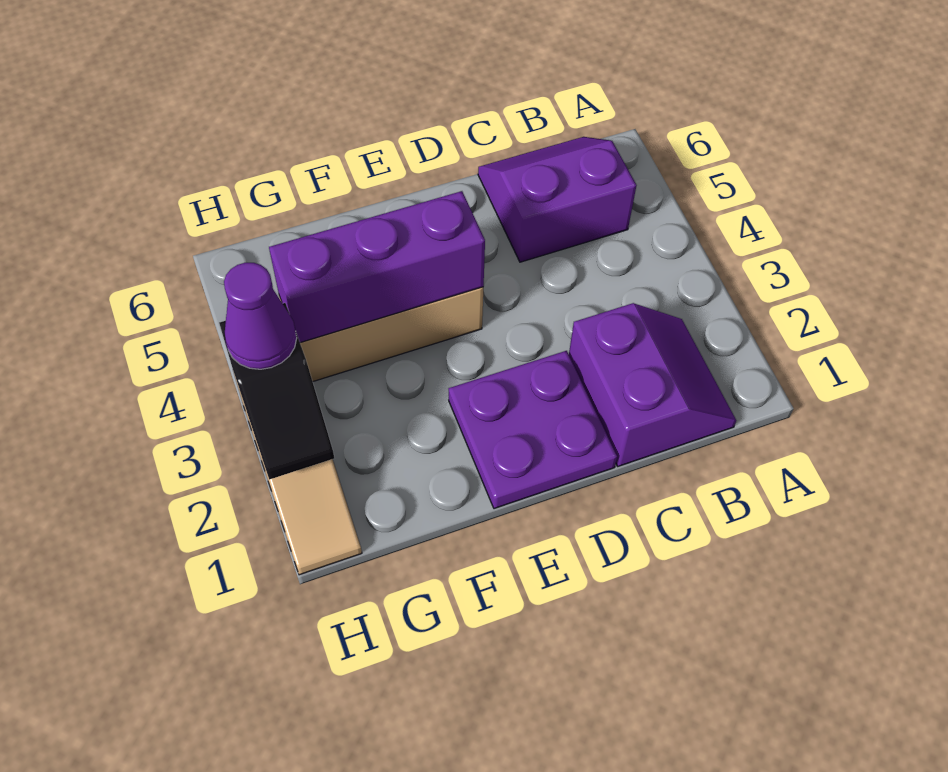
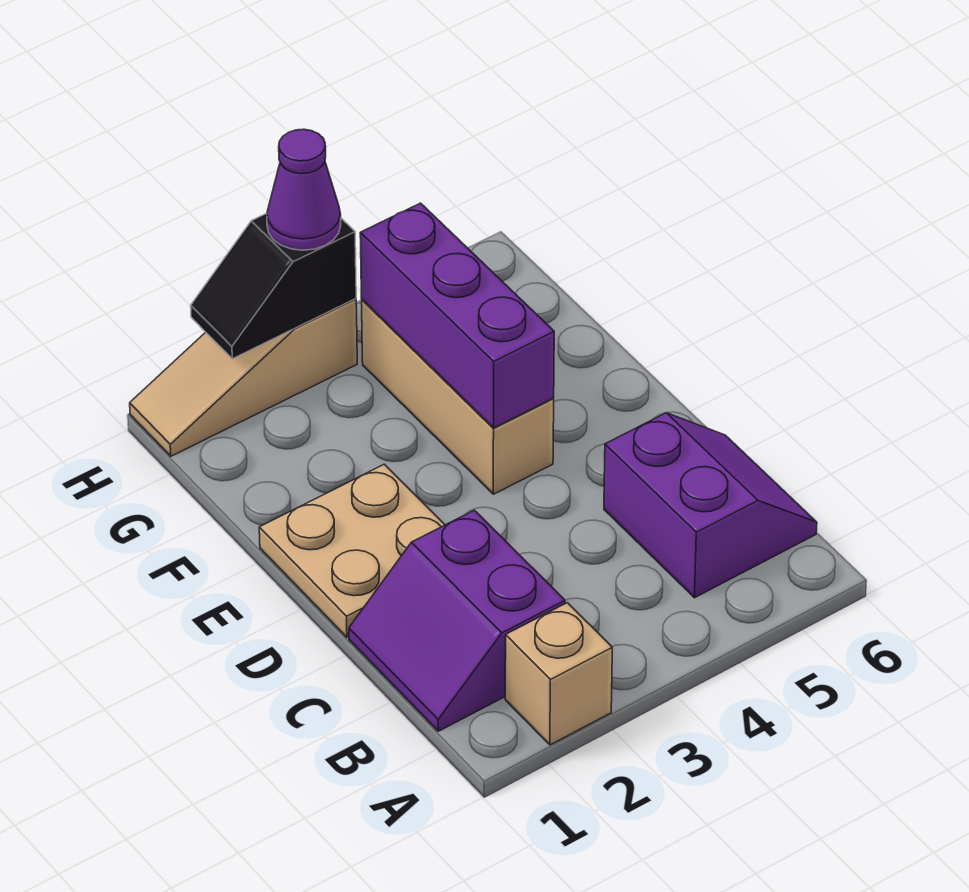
none -> tan 1x1 brick [505,603,612,745]
purple 2x2 slope [569,303,736,466] -> purple 2x2 slope turned to [349,510,565,731]
purple 2x2 plate [449,351,617,509] -> tan 2x2 plate [259,464,445,637]

